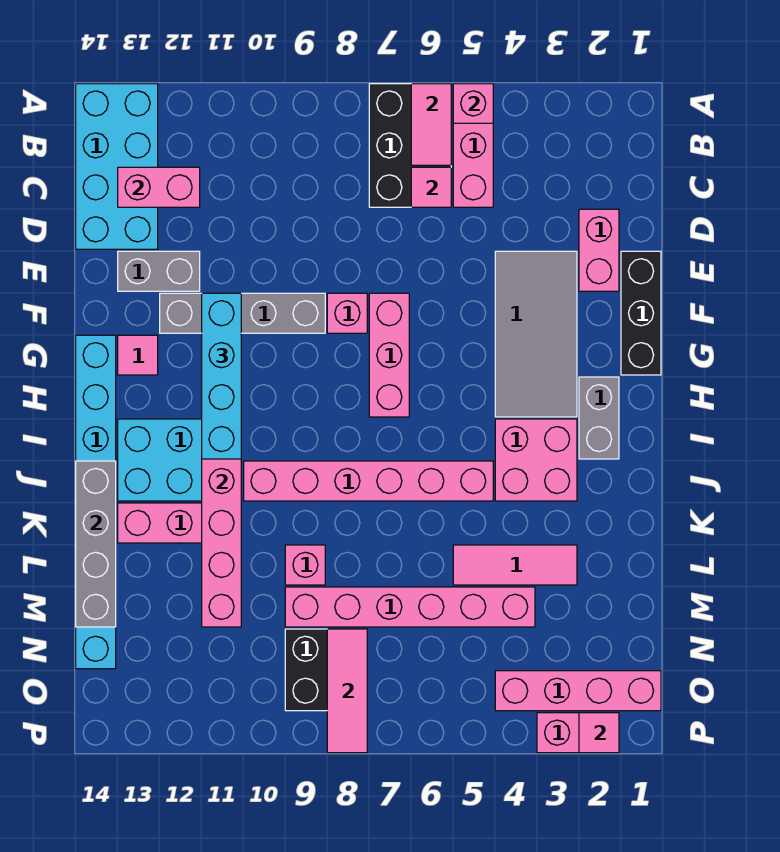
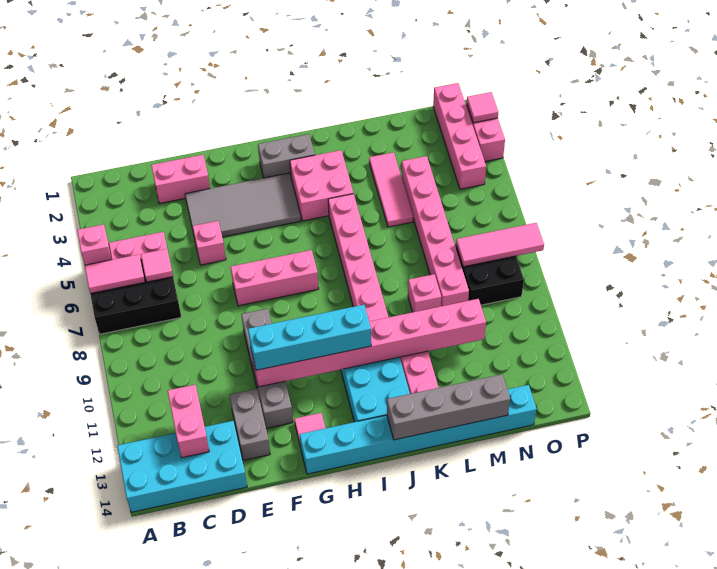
black 1x3 brick [621,251,661,375] -> none
pink 1x1 brick [327,293,367,333] -> pink 1x1 brick moved to [193,221,226,265]

